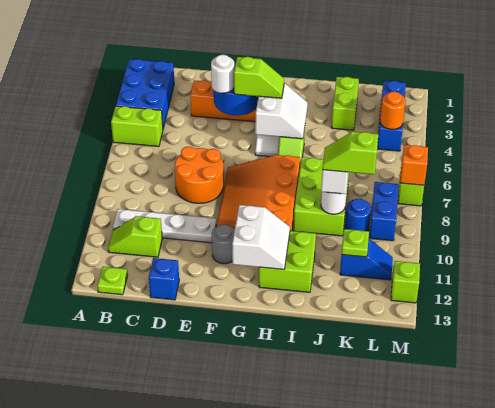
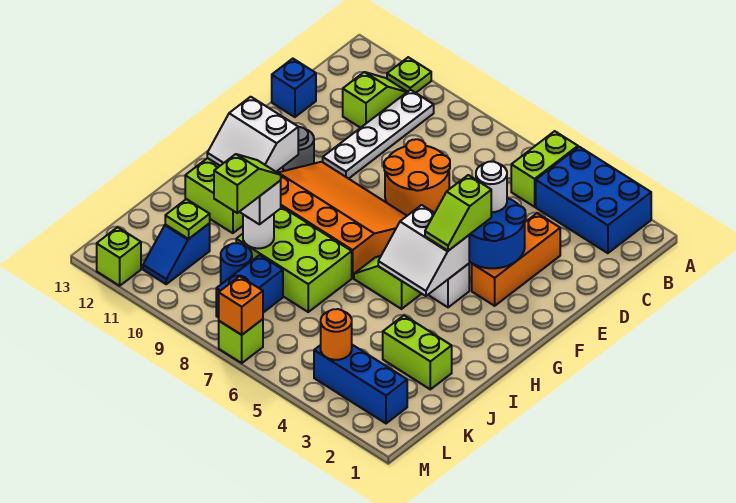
lime 1x1 plate [97,267,128,295] -> lime 1x1 plate moved to [387,57,431,93]
blue 1x2 brick [369,182,399,241] -> blue 1x2 brick turned to [216,255,283,318]

